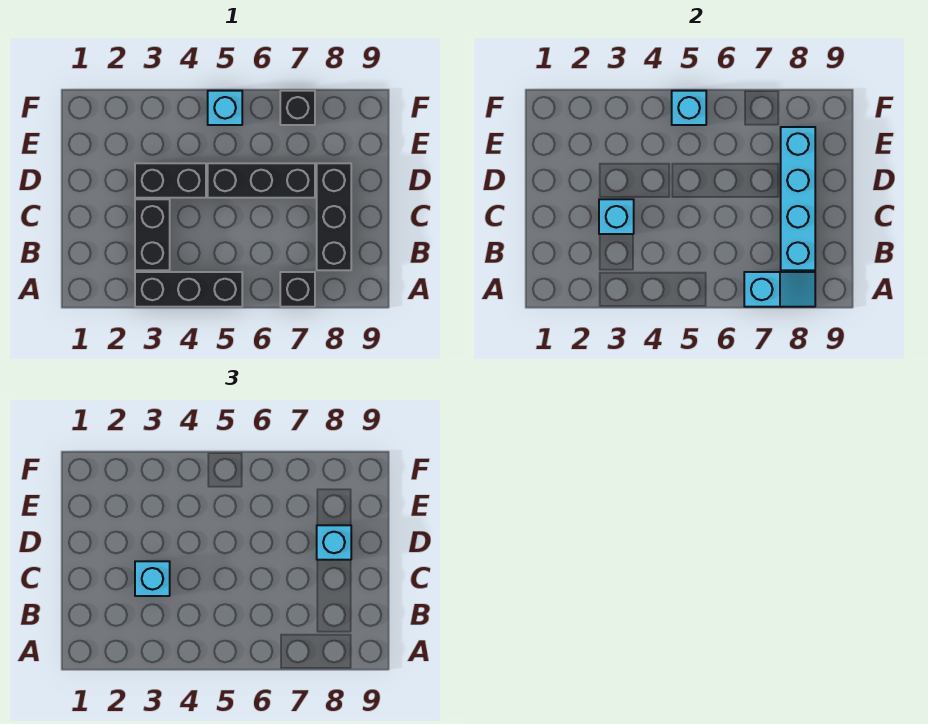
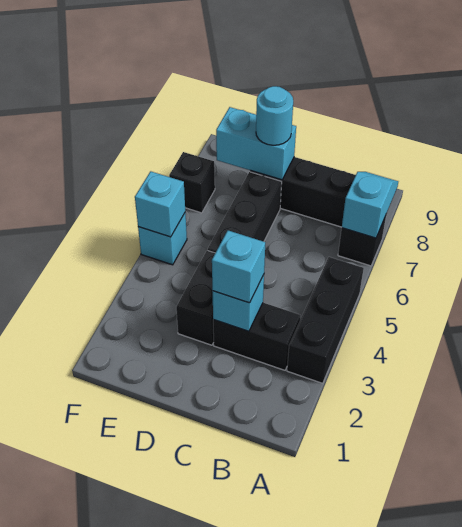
cyan 1x4 brick [781,127,815,270] -> cyan 1x2 brick [216,107,296,180]
cyan 1x1 brick [317,525,351,560] -> cyan 1x1 round brick [256,86,293,145]

